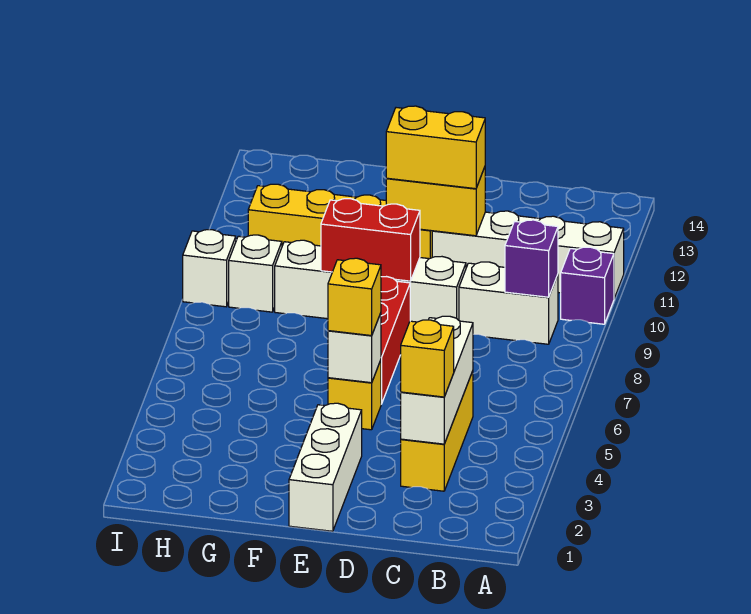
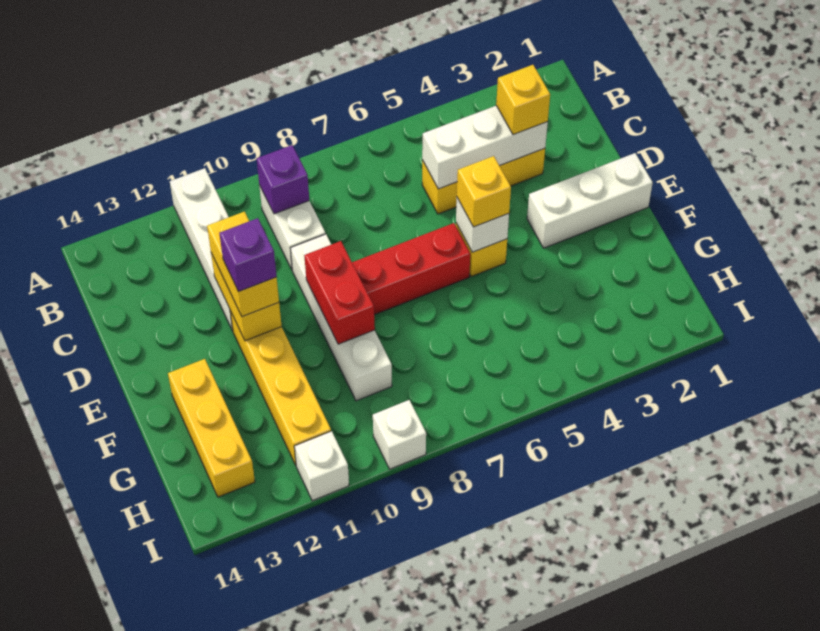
purple 1x1 brick [561,247,614,324] -> purple 1x1 brick moved to [219,218,277,292]
none -> yellow 1x3 brick [168,359,255,497]
white 1x1 brick [229,235,282,312] -> white 1x1 brick moved to [294,431,349,501]

